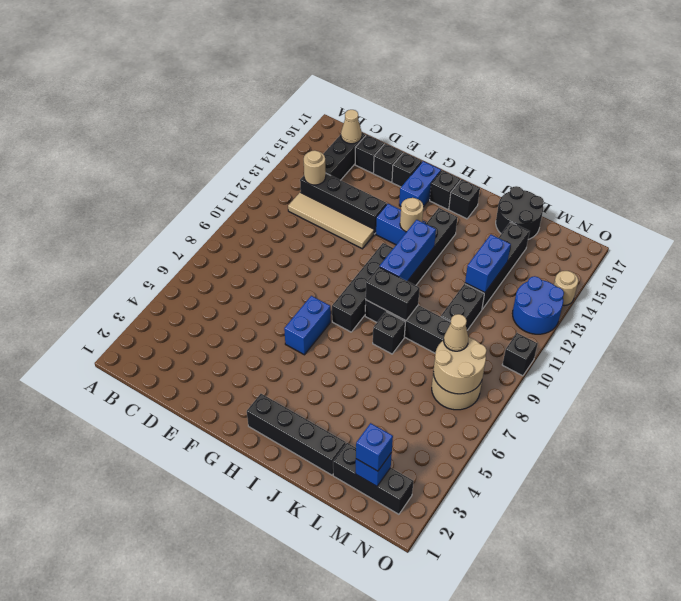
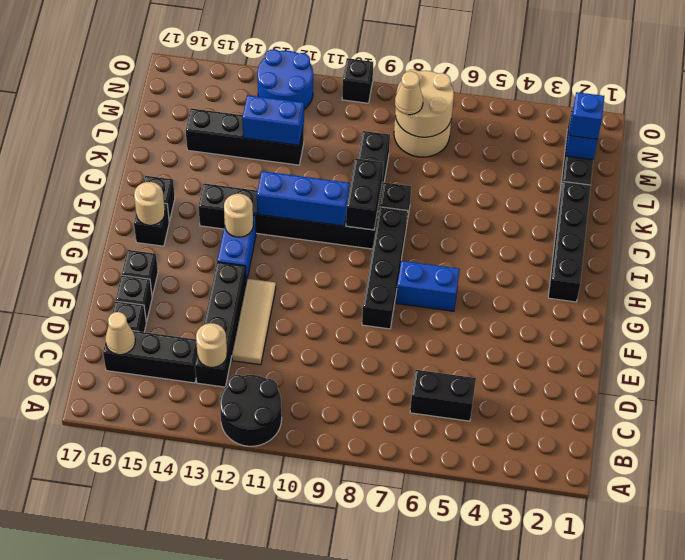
tan 1x4 tile [288,192,374,249] -> tan 1x3 tile [232,279,276,365]
blue 1x2 brick [399,161,441,207] -> none
black 1x4 brick [332,243,393,332] -> black 1x4 brick turned to [362,207,408,329]
black 2x2 round brick [496,186,544,239] -> black 2x2 round brick moved to [220,375,282,446]
black 1x2 brick [441,284,484,330] -> black 1x2 brick moved to [410,370,476,421]
tan 1x1 round brick [554,271,578,306] -> tan 1x1 round brick moved to [134,182,165,225]

